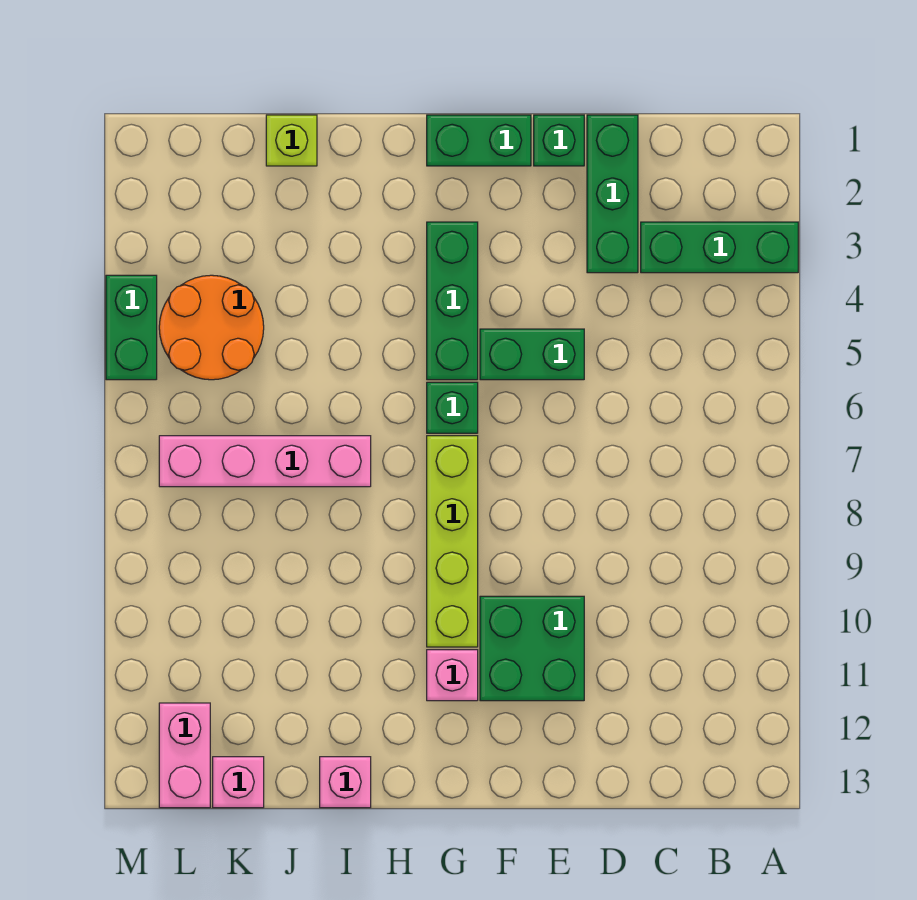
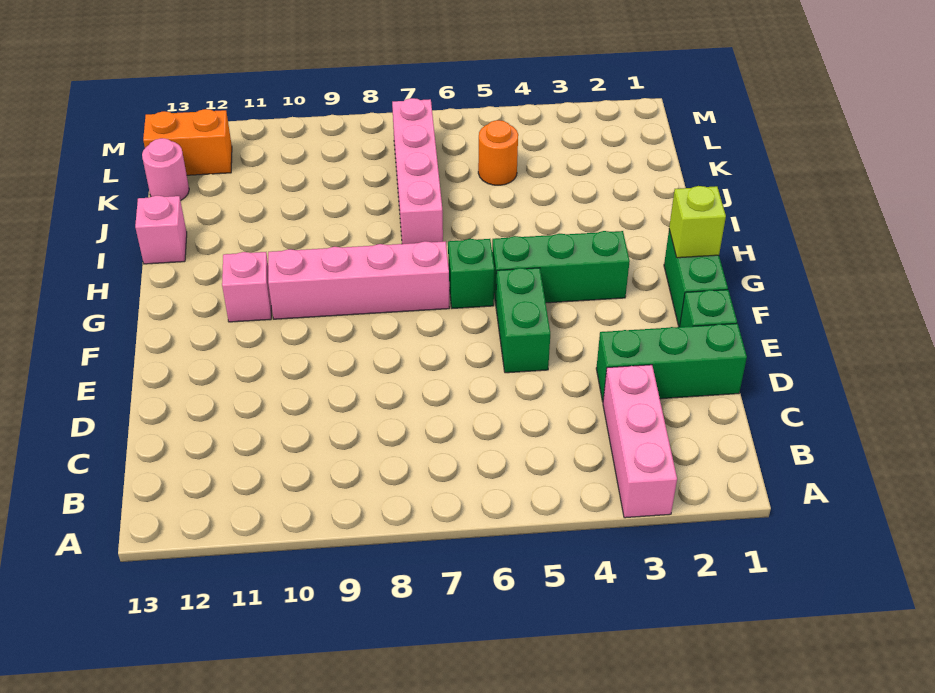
green 1x3 brick [641,222,798,273] -> pink 1x3 brick [603,365,677,518]
green 2x2 brick [480,596,584,701] -> none
lime 1x4 brick [427,436,478,647] -> pink 1x4 brick [268,241,450,319]
lime 1x1 brick [266,115,317,166] -> lime 1x1 brick moved to [669,186,726,258]
orange 2x2 round brick [159,275,264,380] -> orange 1x1 round brick [478,120,518,185]
pink 1x1 brick [213,757,264,808] -> pink 1x1 round brick [142,138,189,201]
pink 1x2 brick [159,703,210,808] -> orange 1x2 brick [143,109,232,175]
green 1x2 brick [106,275,157,380] -> none

